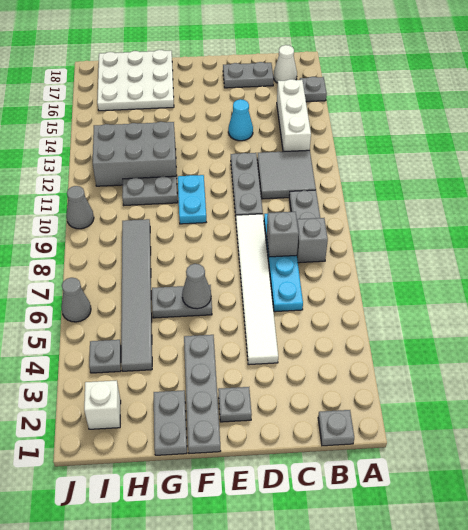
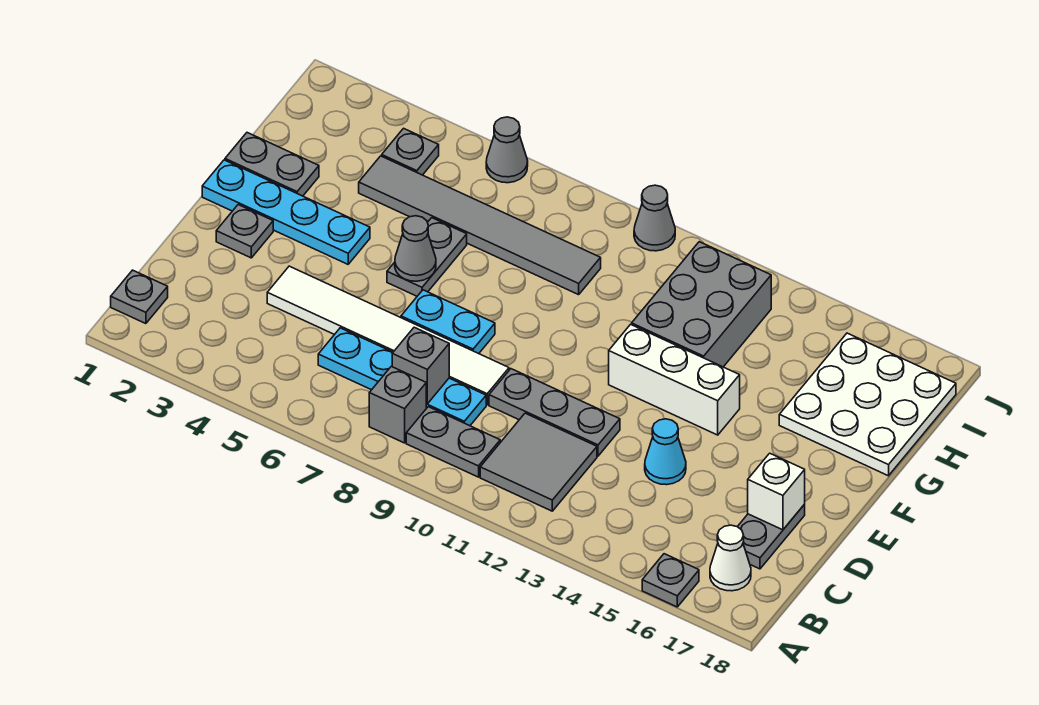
white 1x3 brick [277,79,311,152] -> white 1x3 brick moved to [609,324,740,435]
grey 1x4 plate [184,335,221,454] -> cyan 1x4 plate [202,160,370,264]
cyan 1x2 plate [178,175,206,224] -> cyan 1x2 plate moved to [401,290,495,354]
grey 1x2 plate [122,176,178,205] -> none
white 1x1 brick [84,380,121,429] -> white 1x1 brick moved to [748,453,805,530]

